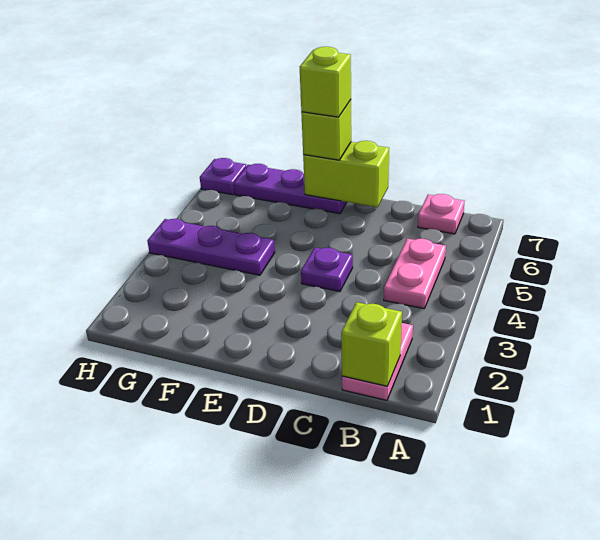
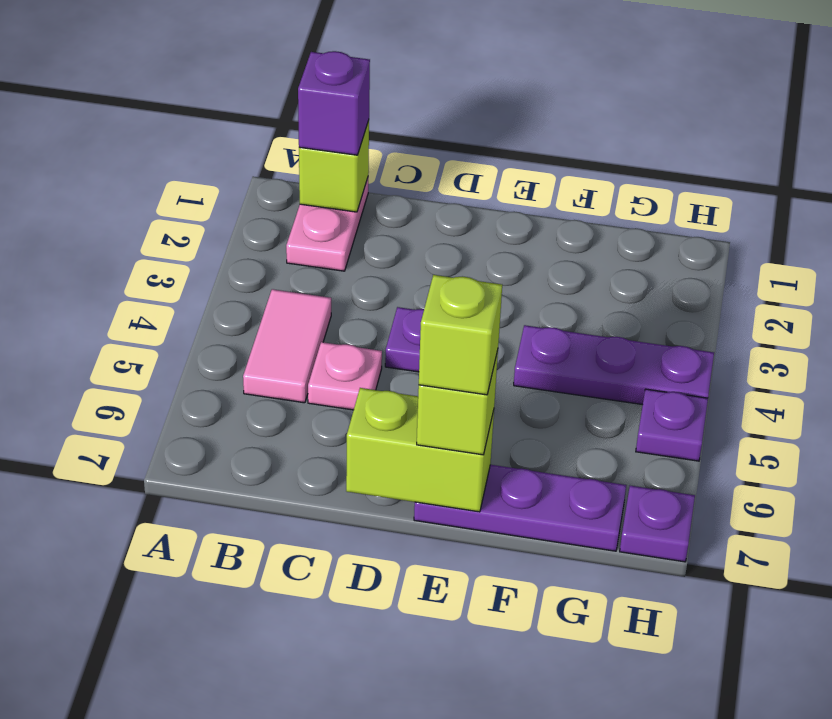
none -> purple 1x1 brick [298,51,370,155]
pink 1x2 plate [384,239,446,309] -> pink 1x2 tile [243,289,331,403]
pink 1x1 plate [418,194,465,234] -> pink 1x1 plate moved to [308,342,382,410]
none -> purple 1x1 plate [636,389,708,461]

